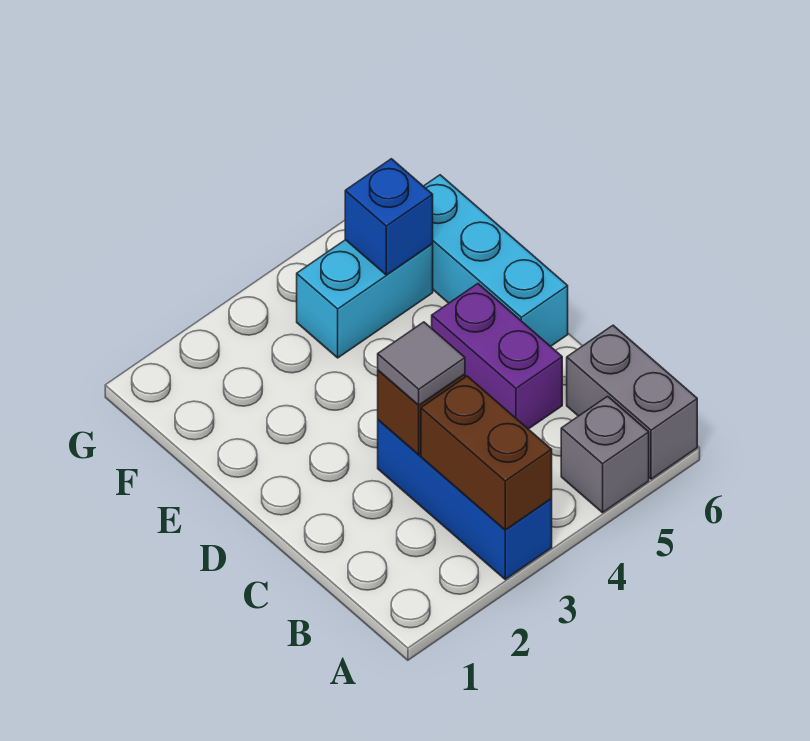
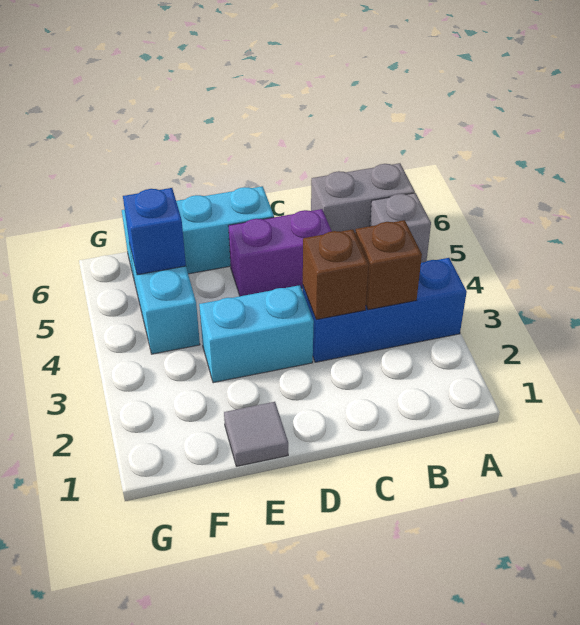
brown 1x2 brick [421,376,552,530] -> brown 1x1 brick [355,220,422,310]
grey 1x1 tile [378,322,465,405] -> grey 1x1 tile moved to [224,402,288,466]
none -> cyan 1x2 brick [199,285,314,383]

